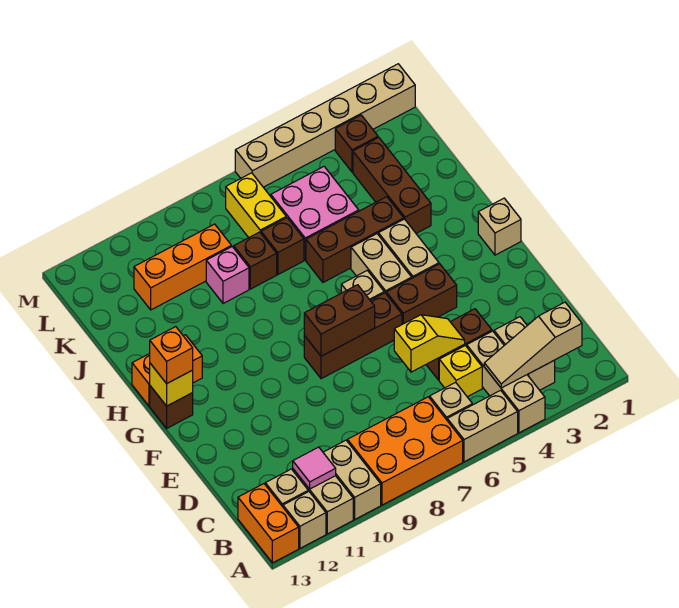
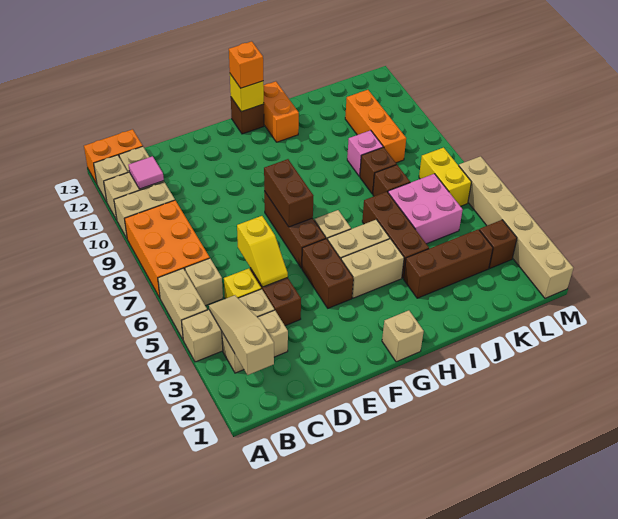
yellow 1x2 brick [226,173,286,238] -> yellow 1x2 brick turned to [419,147,471,206]

